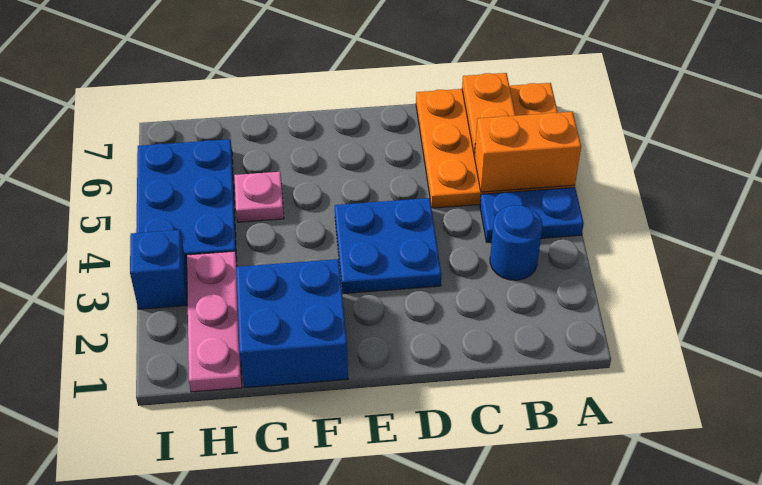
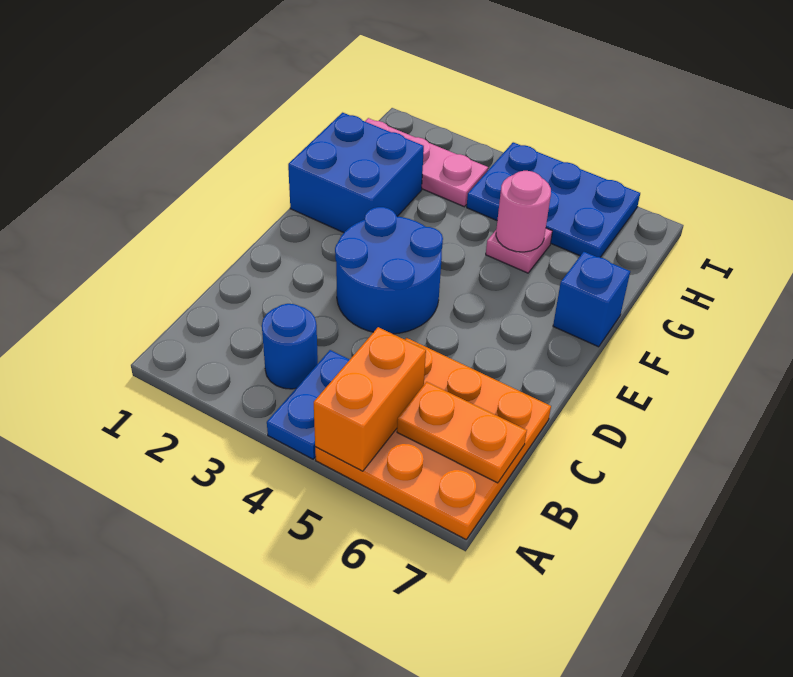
blue 2x2 plate [335,198,442,294] -> blue 2x2 round brick [335,207,443,334]
none -> pink 1x1 round brick [496,171,551,252]
blue 1x1 brick [130,230,187,309] -> blue 1x1 brick moved to [553,252,630,347]

